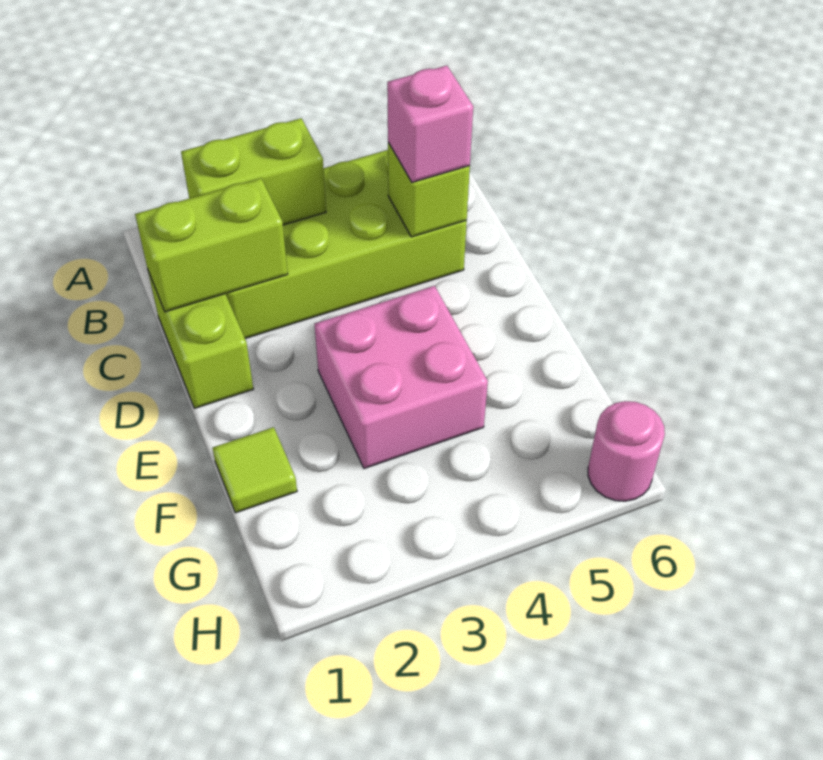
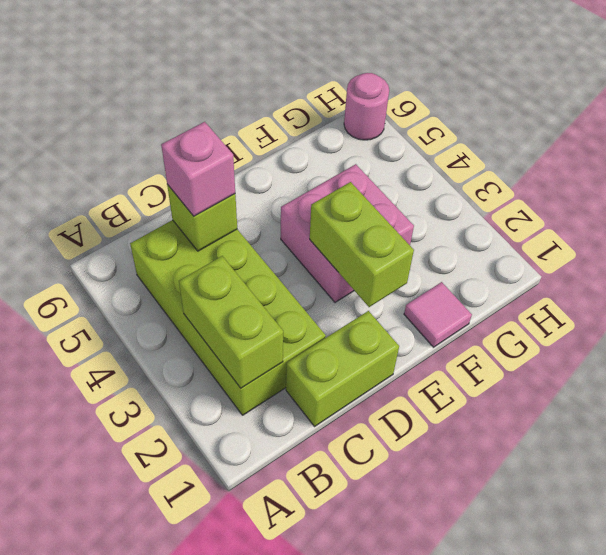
lime 1x2 brick [135,178,288,312] -> lime 1x2 brick moved to [310,182,414,307]
lime 1x1 tile [213,427,297,513] -> pink 1x1 tile [404,282,472,347]

